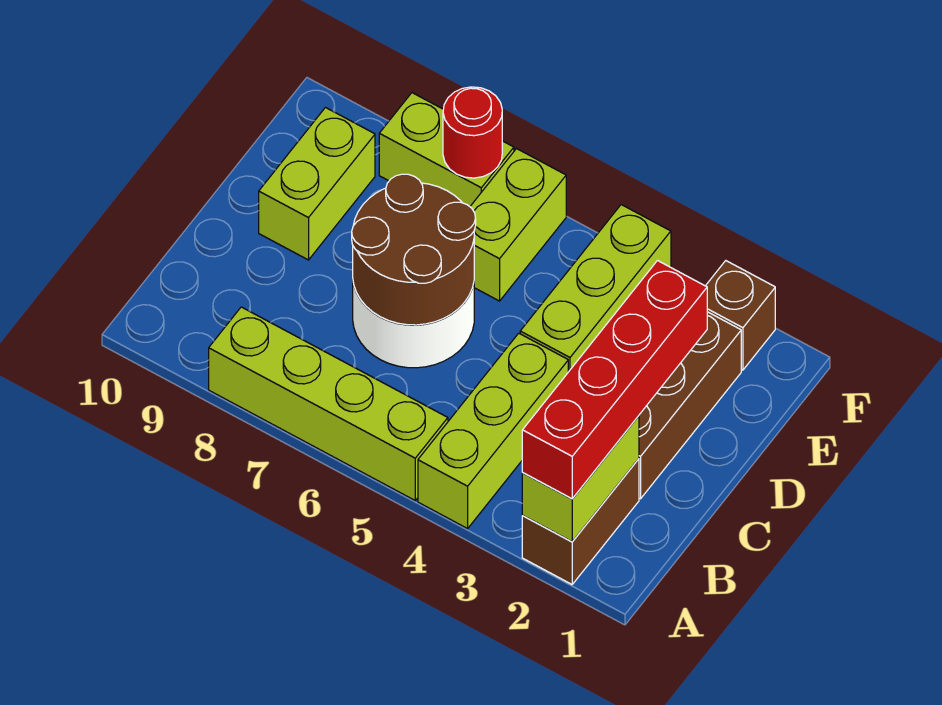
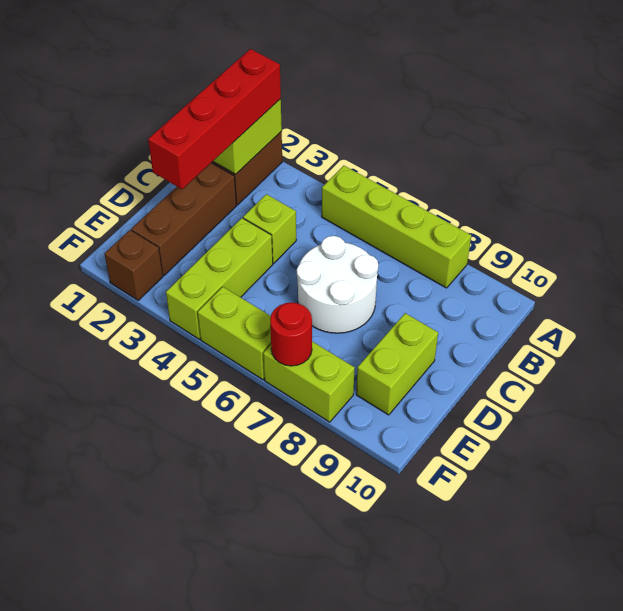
lime 1x3 brick [418,333,568,529] -> lime 1x1 brick [243,194,296,263]
brown 2x2 round brick [352,174,476,325] -> none
lime 1x2 brick [470,149,566,301] -> lime 1x2 brick turned to [198,287,271,380]

